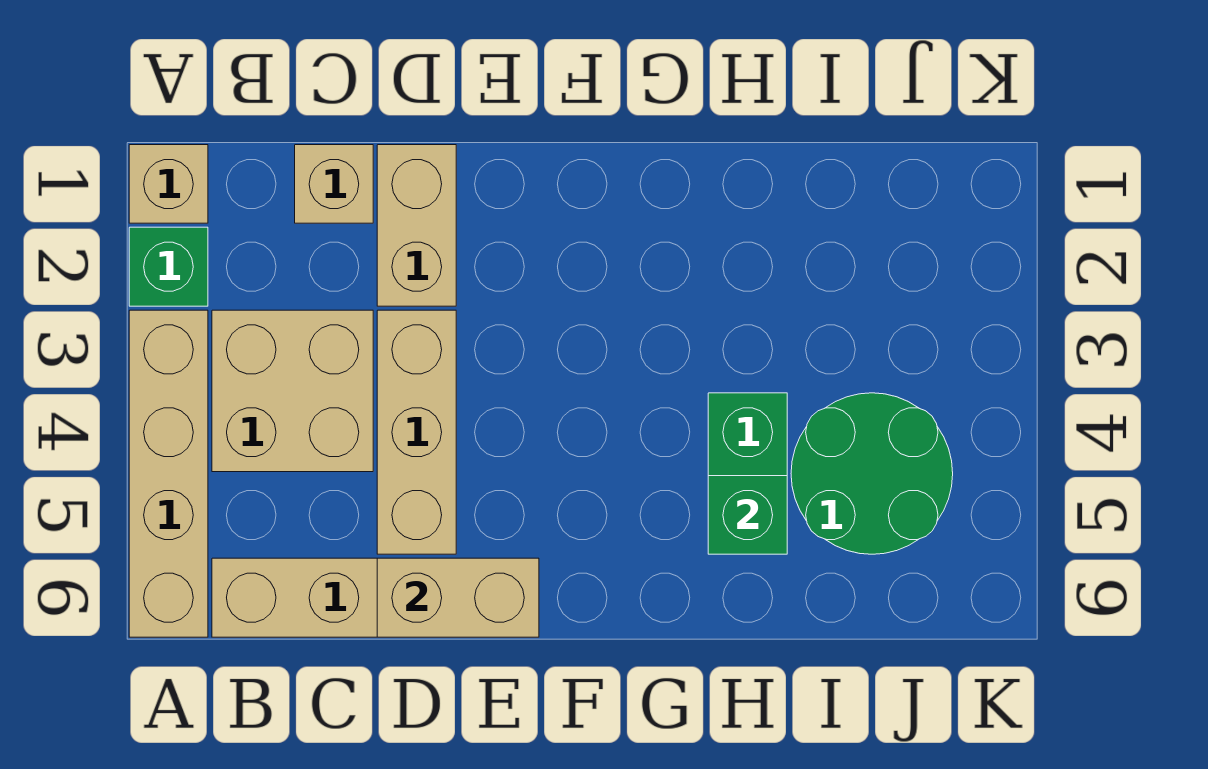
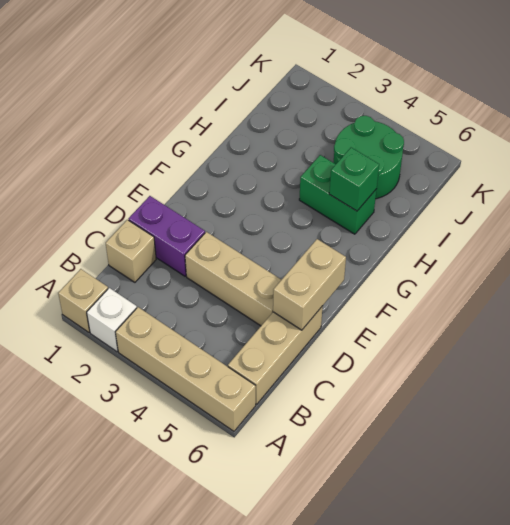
green 1x1 brick [129,227,208,306] -> white 1x1 brick [87,288,137,352]
tan 2x2 brick [212,310,373,472] -> none
tan 1x2 brick [377,145,456,306] -> purple 1x2 brick [129,196,205,276]

